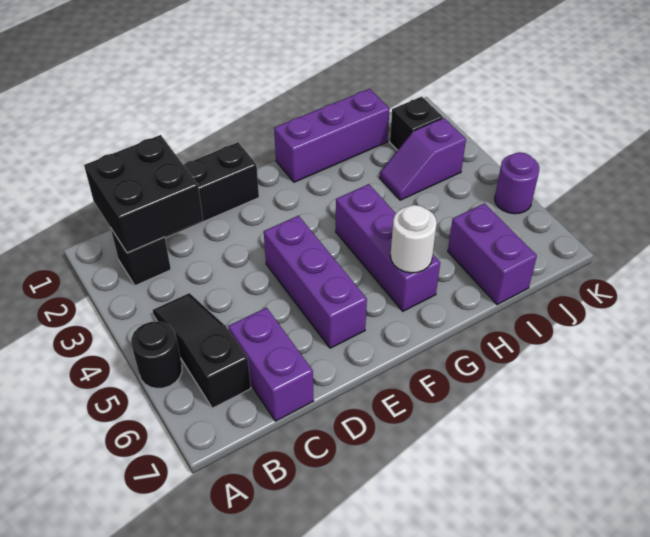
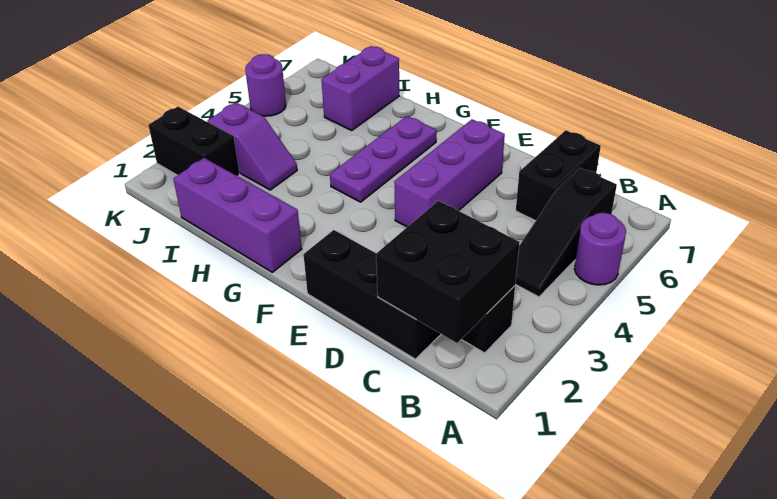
black 1x1 round brick [131,321,182,389] -> purple 1x1 round brick [574,213,626,285]
purple 1x2 brick [228,308,313,421] -> black 1x2 brick [516,130,601,221]
purple 1x3 brick [336,184,440,311] -> purple 1x3 plate [330,116,437,202]
white 1x1 round brick [390,205,437,273] -> none
black 1x1 brick [390,97,443,150] -> black 1x2 brick [148,107,240,176]

